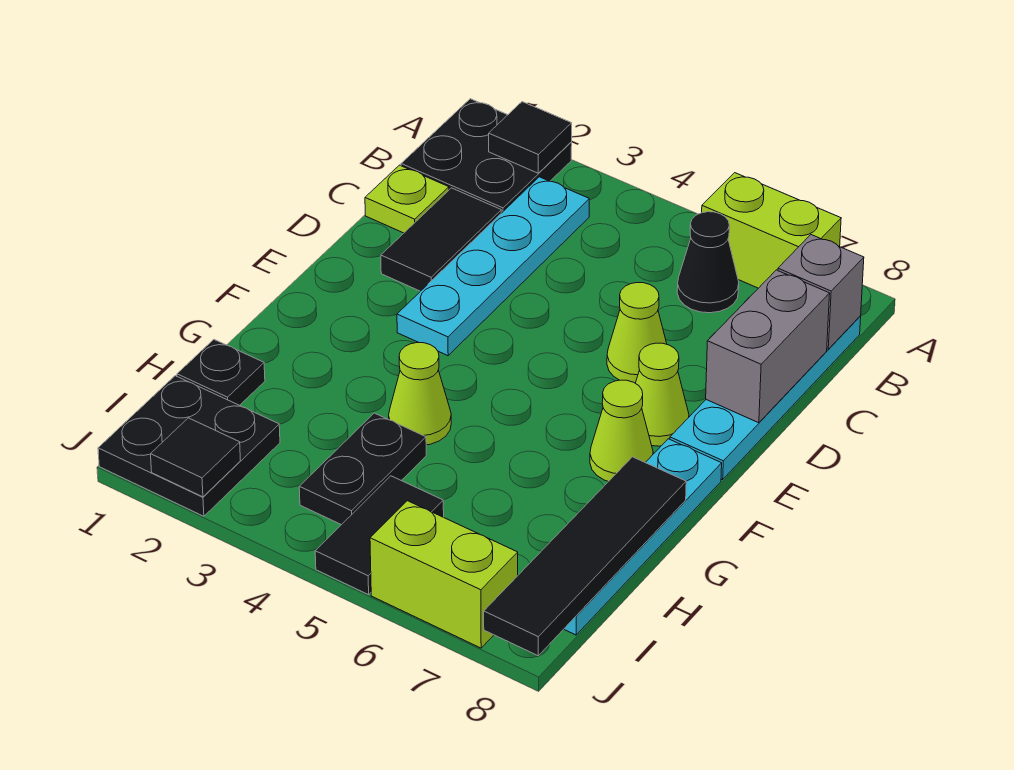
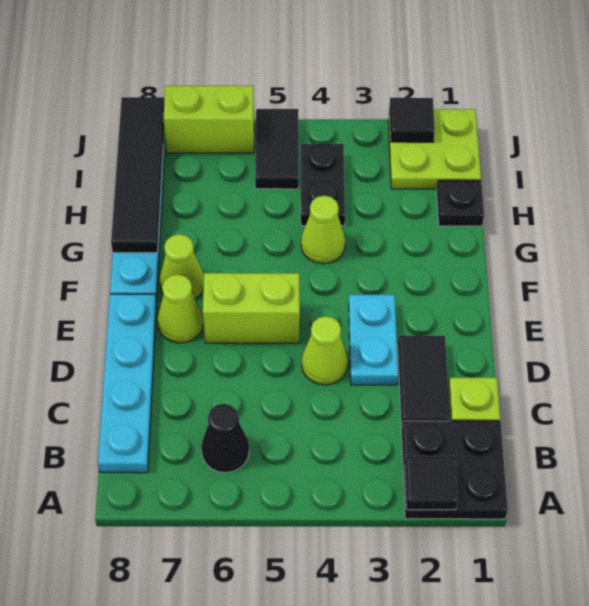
lime 1x2 brick [702,173,841,288] -> lime 1x2 brick moved to [203,273,300,343]
cyan 1x4 plate [397,177,589,356] -> cyan 1x2 plate [349,295,398,385]
grey 1x1 brick [778,235,864,349] -> none
grey 1x2 brick [706,270,830,423] -> none
lime 1x1 cone [607,283,667,383] -> lime 1x1 cone moved to [302,316,348,385]
black 2x2 plate [98,376,280,516] -> lime 2x2 plate [388,109,481,189]

